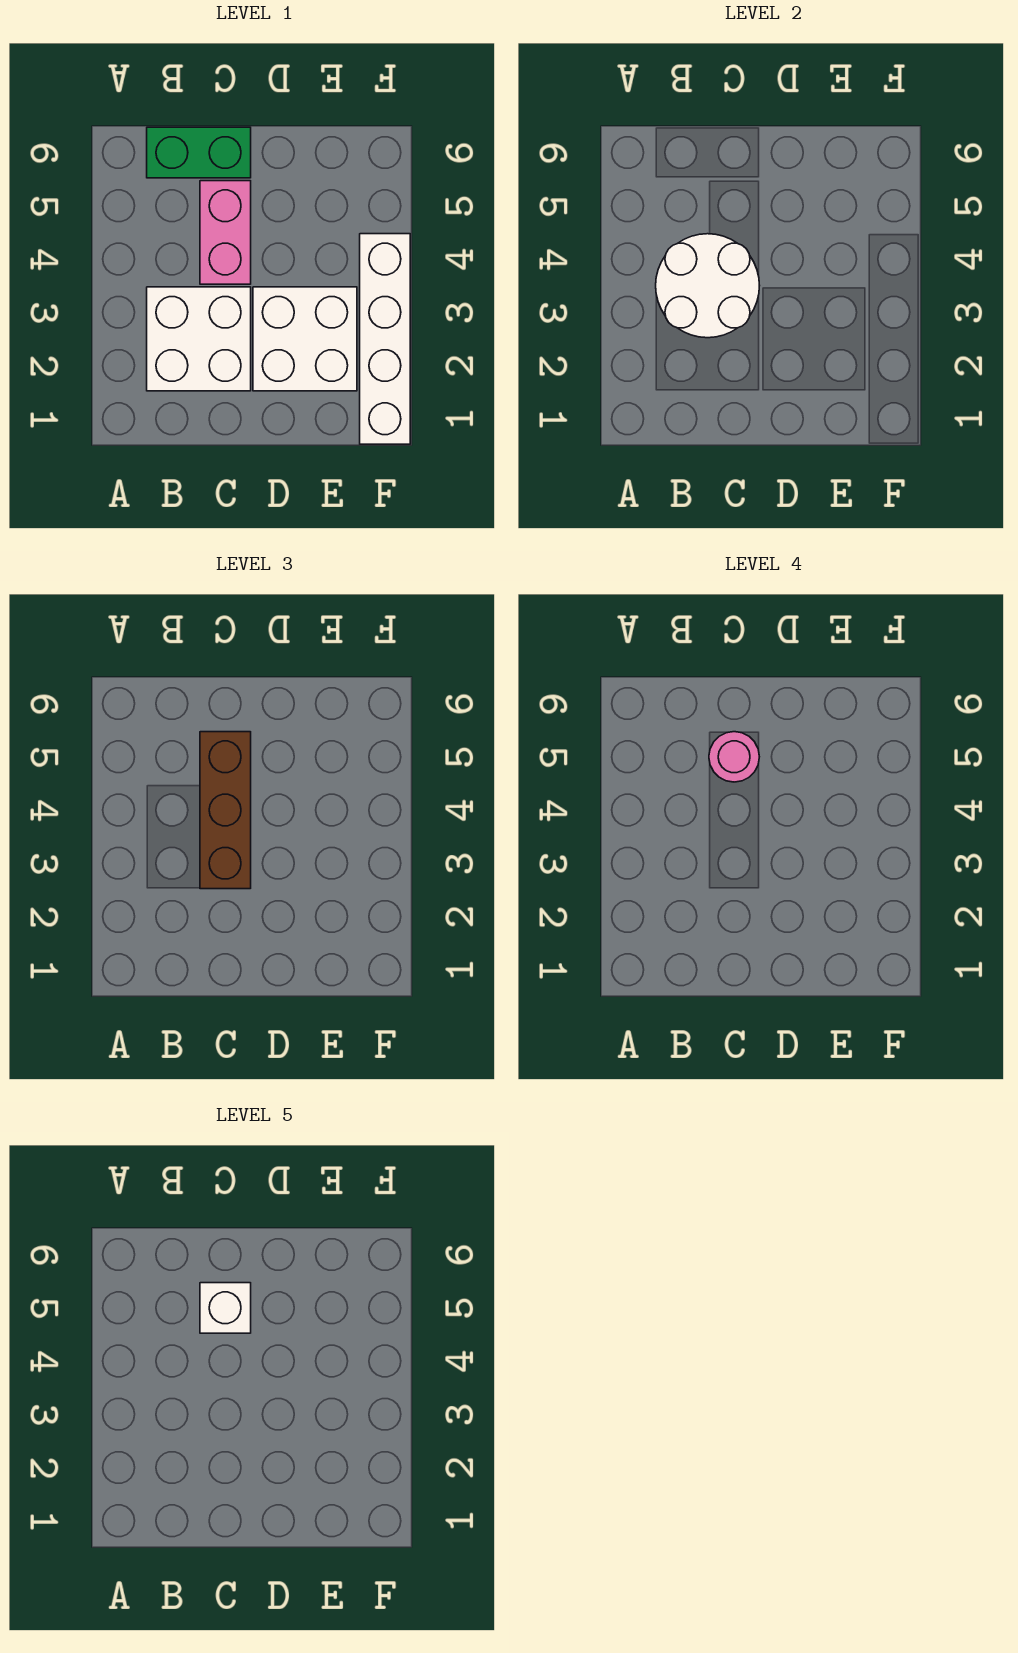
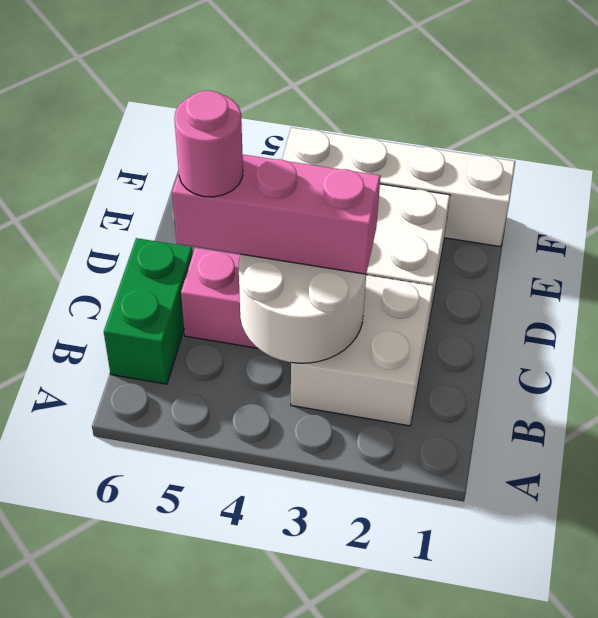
brown 1x3 brick [200,732,251,889] -> pink 1x3 brick [172,154,381,274]
white 1x1 brick [200,1283,251,1333] -> none

